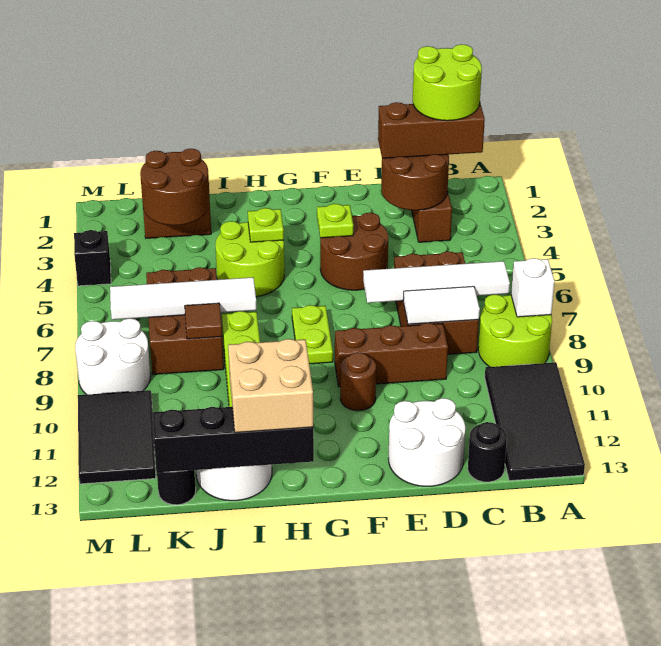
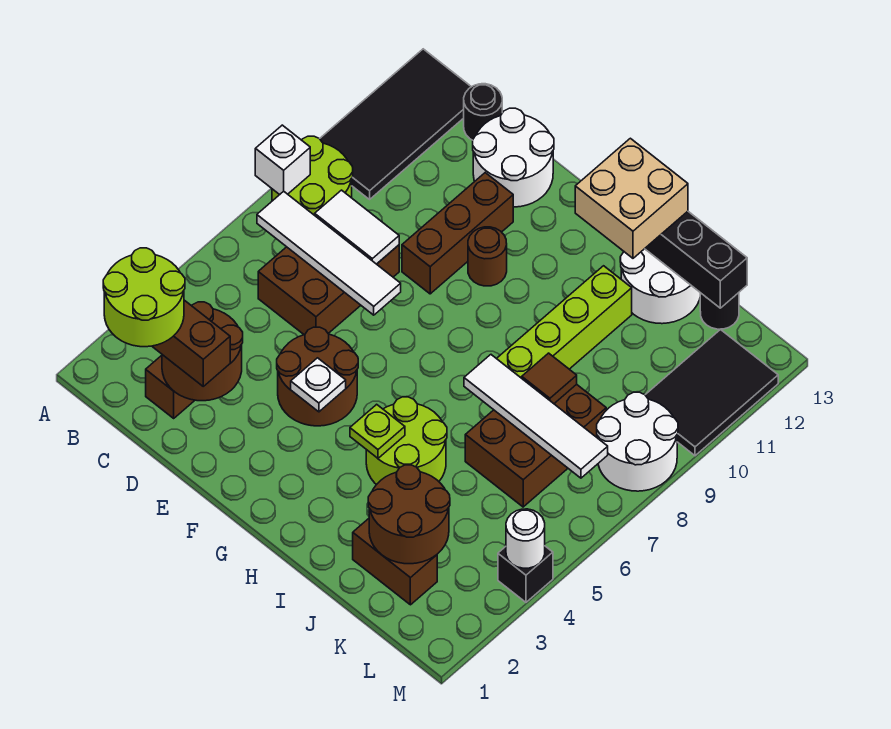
brown 1x3 brick [335,323,448,387] -> brown 1x3 brick turned to [402,173,513,294]
lime 1x1 plate [317,204,353,238] -> white 1x1 plate [291,358,346,412]
lime 1x2 plate [292,305,333,364] -> none
none -> white 1x1 round brick [506,509,545,568]

